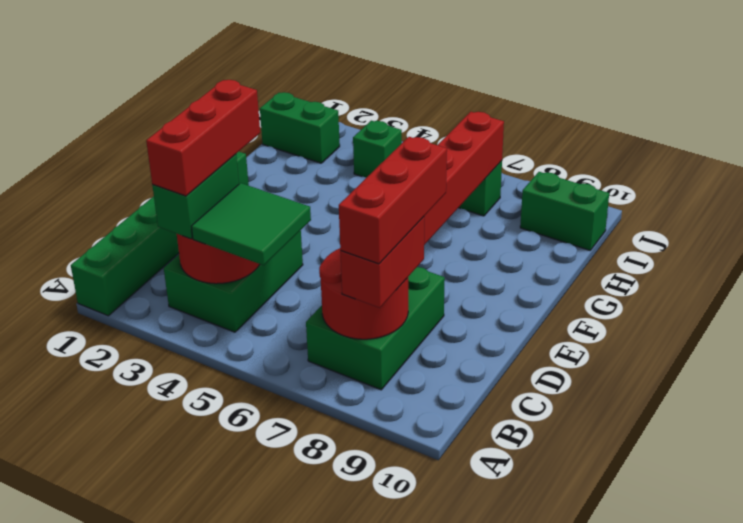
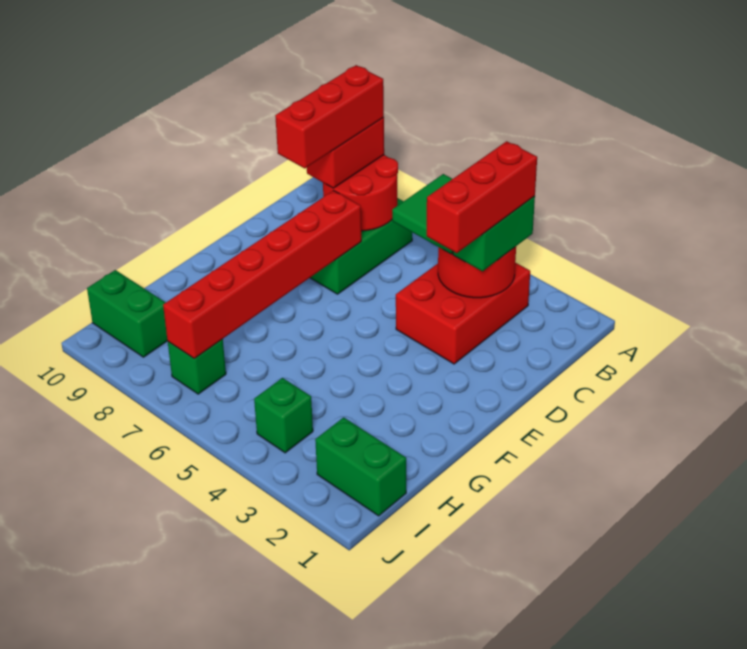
green 1x6 brick [71,152,249,316] -> none
green 2x3 brick [164,230,303,332] -> red 2x3 brick [396,263,530,364]

